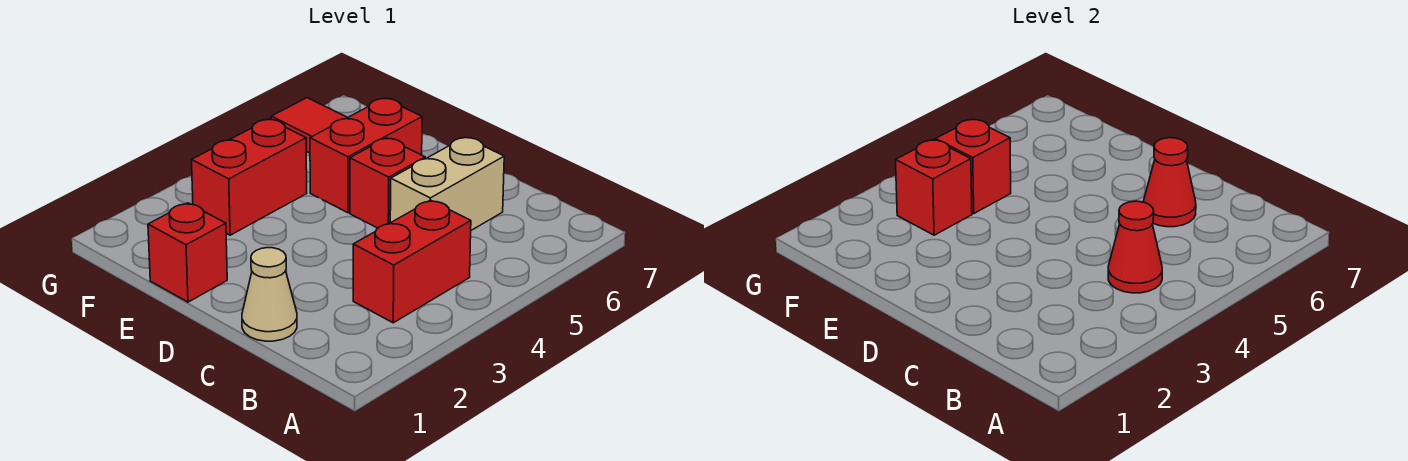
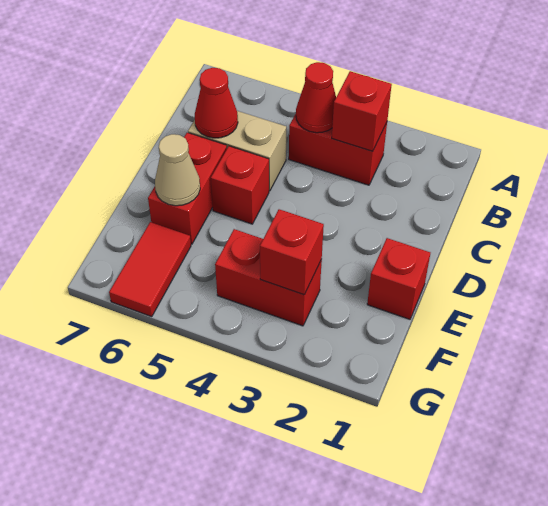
tan 1x1 cone [242,248,297,341] -> tan 1x1 cone moved to [155,134,200,206]
red 1x2 brick [310,98,422,213] -> red 1x2 brick turned to [148,133,227,244]
red 1x1 brick [936,119,1011,213] -> red 1x1 brick moved to [332,71,392,151]

